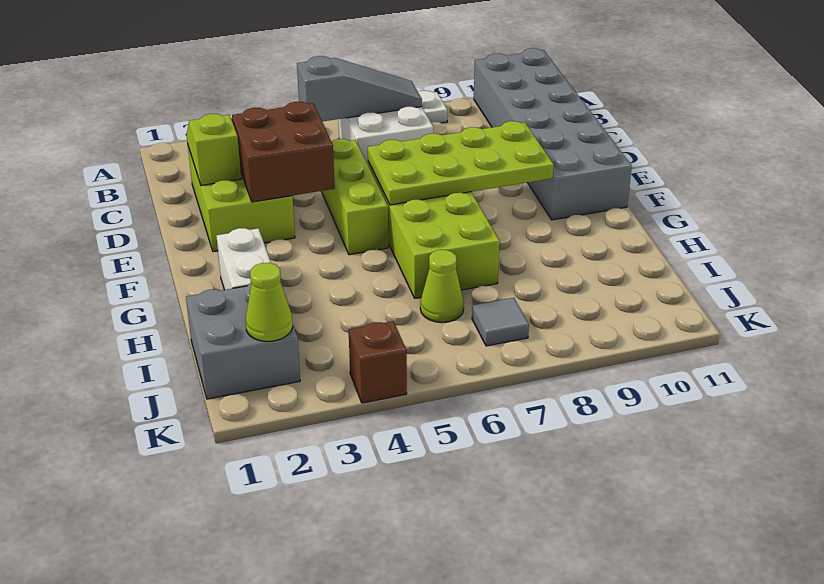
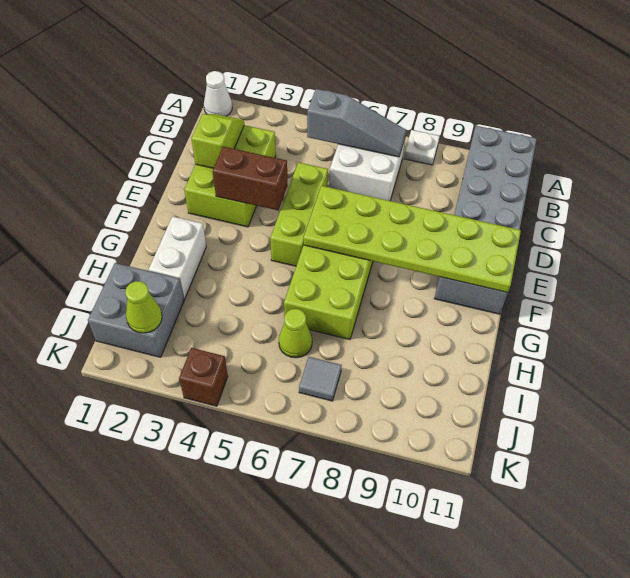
none -> white 1x1 cone [204,71,232,116]
brown 2x2 brick [232,101,335,202] -> brown 1x2 brick [213,147,288,210]
lime 2x4 plate [368,121,554,205] -> lime 2x6 plate [304,186,521,293]

